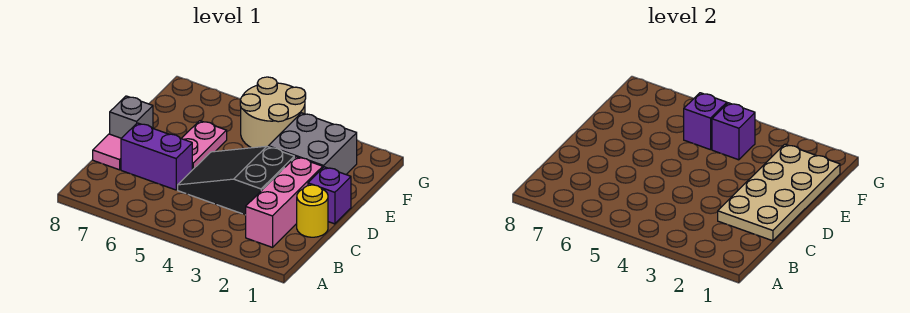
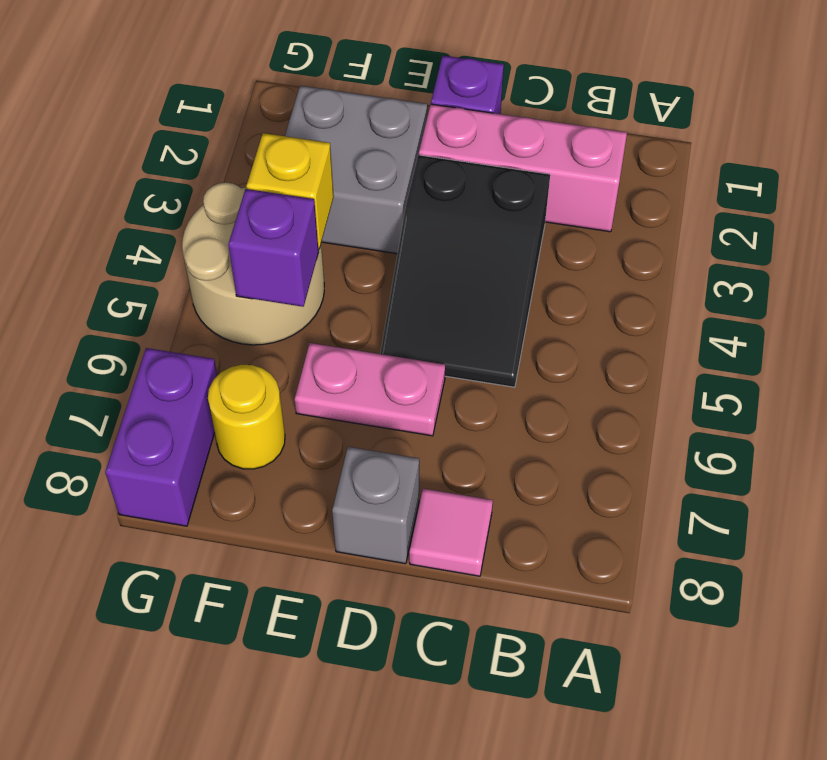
yellow 1x1 round brick [297,185,328,237] -> yellow 1x1 round brick moved to [208,365,285,469]
tan 2x4 plate [718,144,840,241] -> none
purple 1x2 brick [121,123,192,190] -> purple 1x2 brick moved to [105,348,217,526]
purple 1x1 brick [712,103,755,160] -> yellow 1x1 brick [246,133,334,249]

